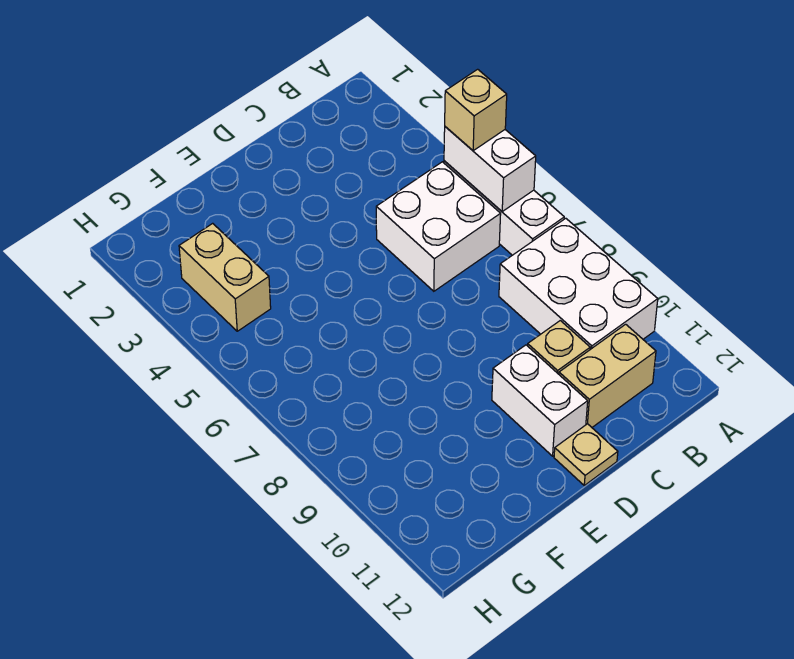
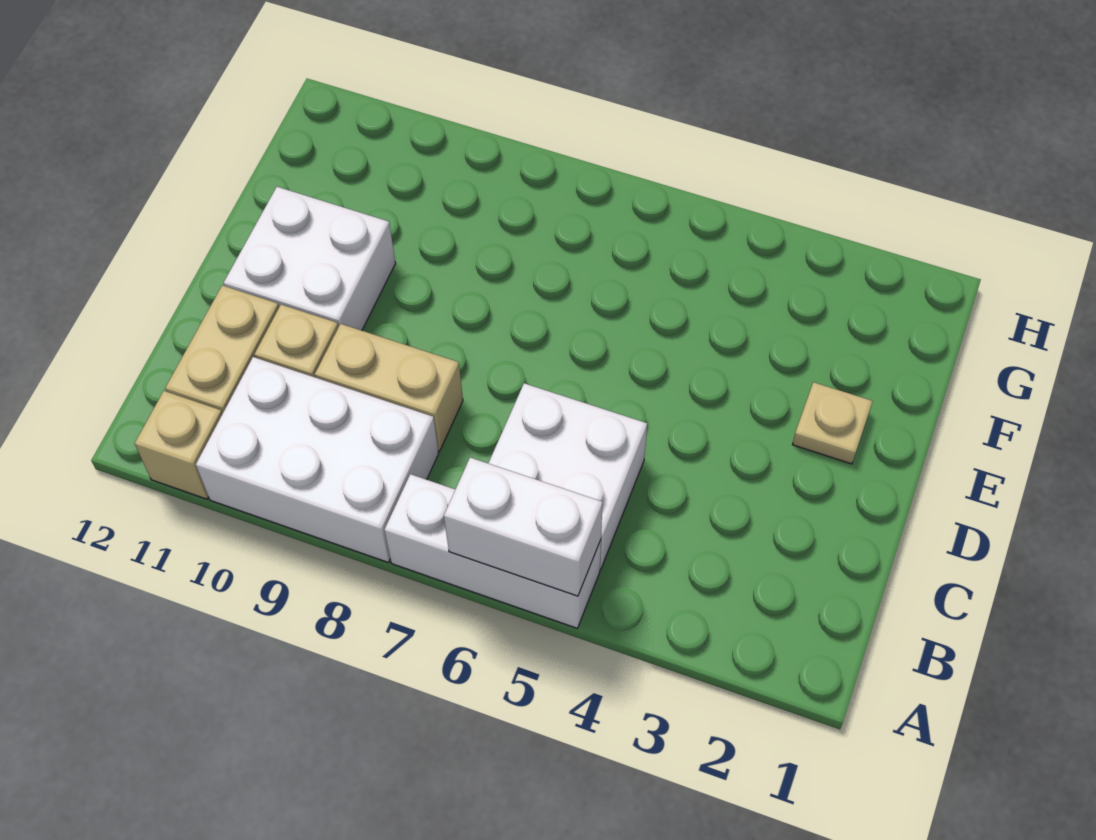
tan 1x1 brick [445,69,507,151] -> tan 1x1 brick moved to [135,391,222,499]
white 1x2 brick [492,345,588,456] -> white 2x2 brick [224,187,396,331]
tan 1x1 plate [554,424,618,485] -> tan 1x1 plate moved to [792,382,873,464]
tan 1x2 brick [179,223,271,331] -> tan 1x2 brick moved to [315,324,463,451]

